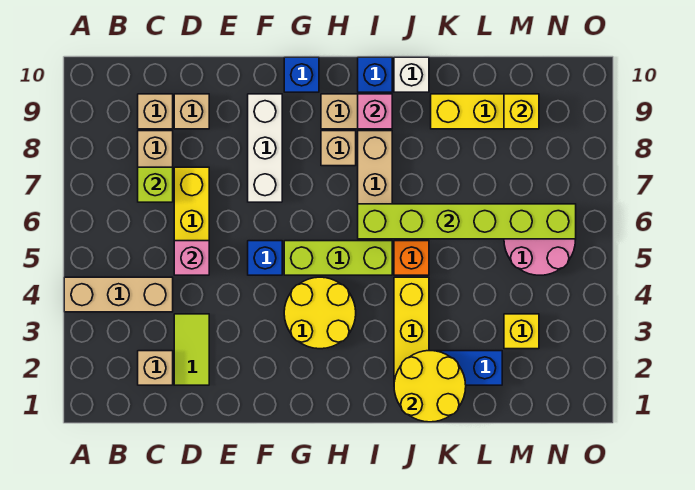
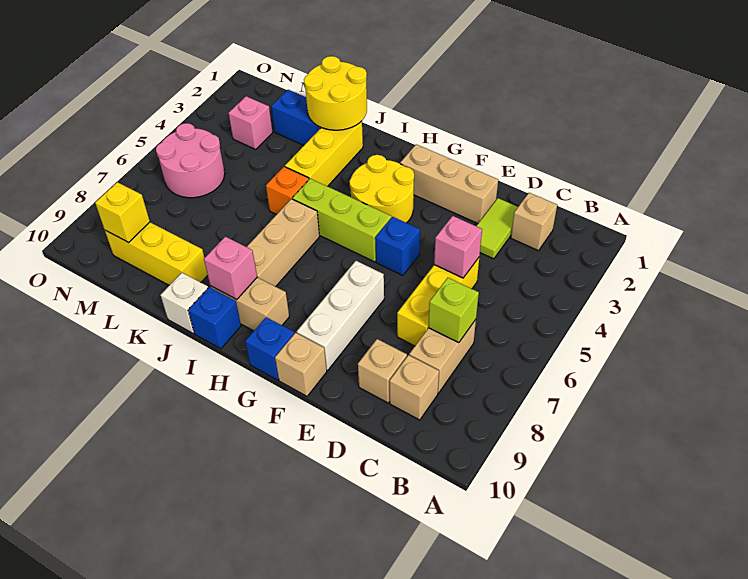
tan 1x3 brick [64,277,173,312] -> tan 1x3 brick moved to [400,144,498,223]
tan 1x1 brick [321,131,356,166] -> tan 1x1 brick moved to [275,333,327,396]
lime 1x6 brick [358,204,576,239] -> none
yellow 1x1 brick [504,314,539,349] -> pink 1x1 brick [229,96,273,149]

